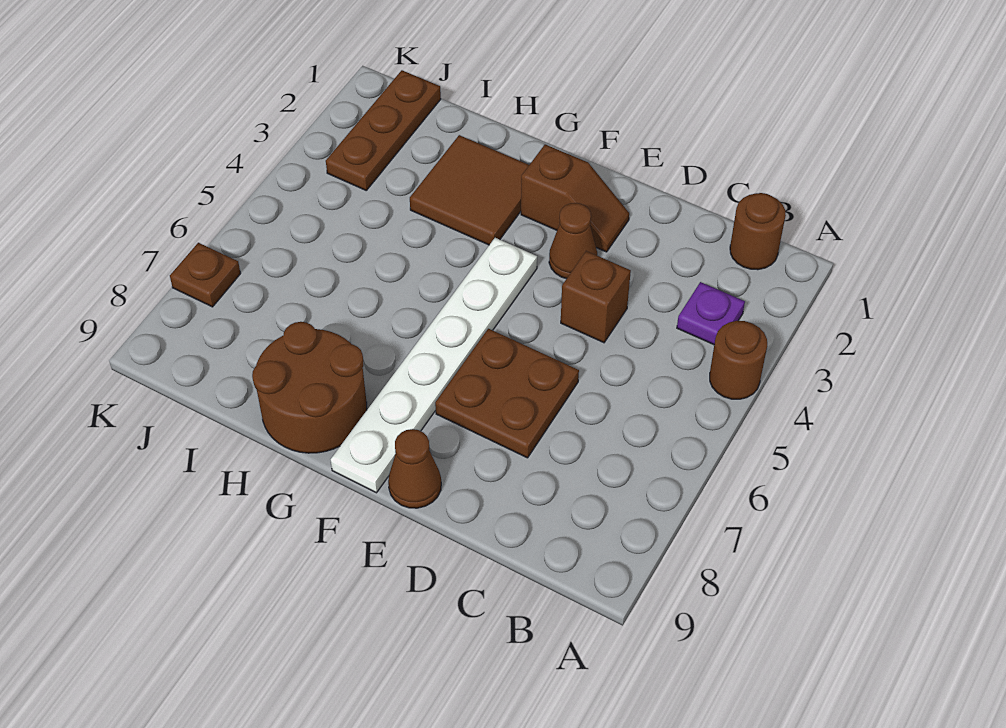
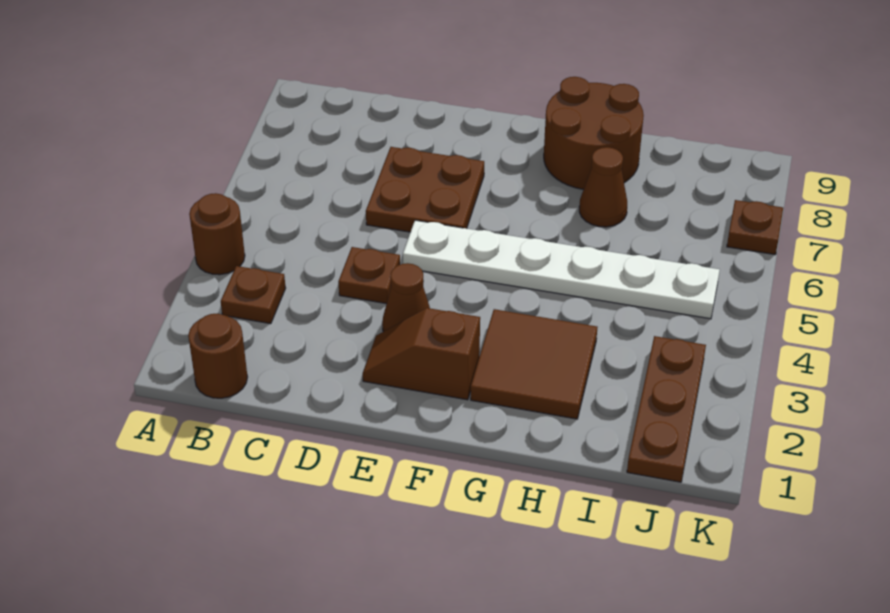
purple 1x1 plate [677,282,745,345] -> brown 1x1 plate [221,266,286,324]
brown 1x1 brick [561,251,631,343] -> brown 1x1 plate [338,247,400,304]
brown 1x1 cone [388,429,441,508] -> brown 1x1 cone moved to [579,147,627,227]
white 1x6 plate [331,238,537,493] -> white 1x6 plate turned to [403,220,720,319]

